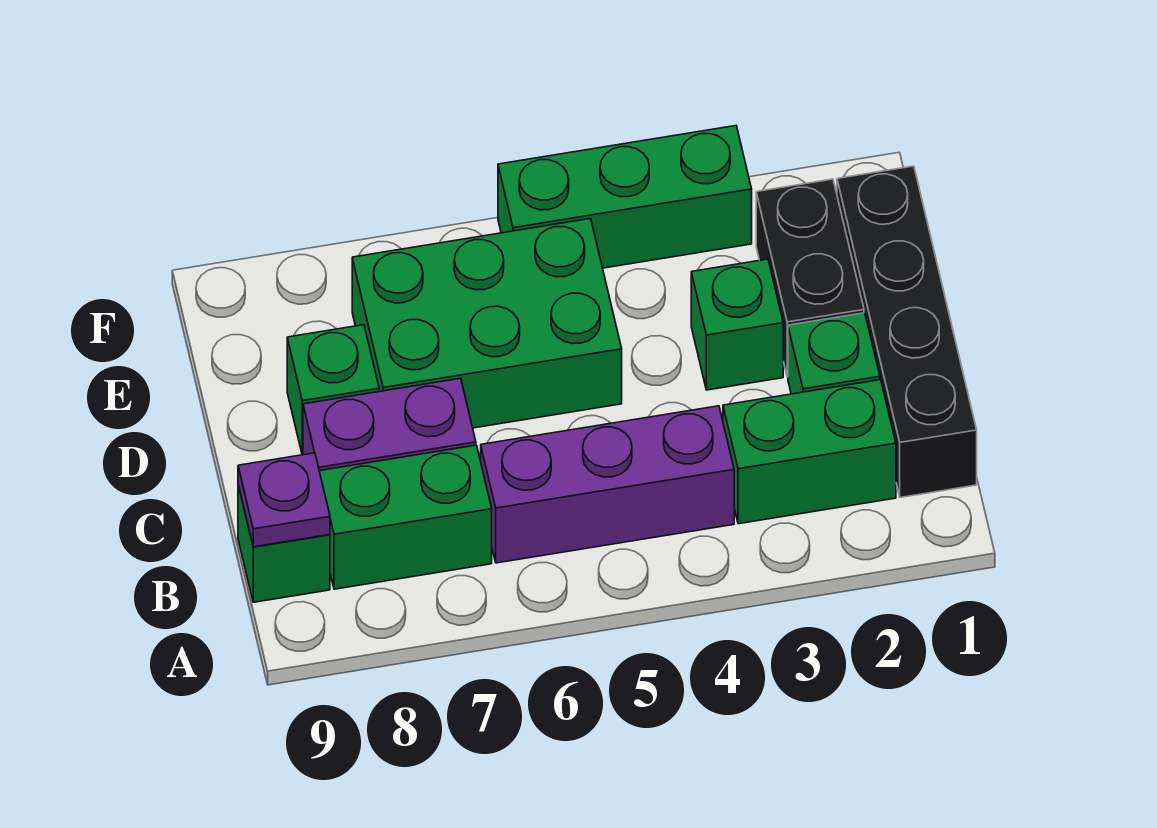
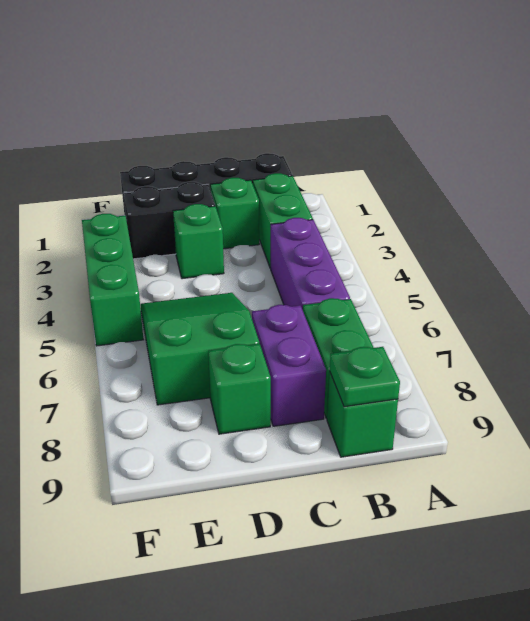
purple 1x1 plate [238,453,330,547] -> green 1x1 plate [330,347,400,407]
green 2x3 brick [352,219,622,428] -> green 2x3 slope [140,293,259,405]

